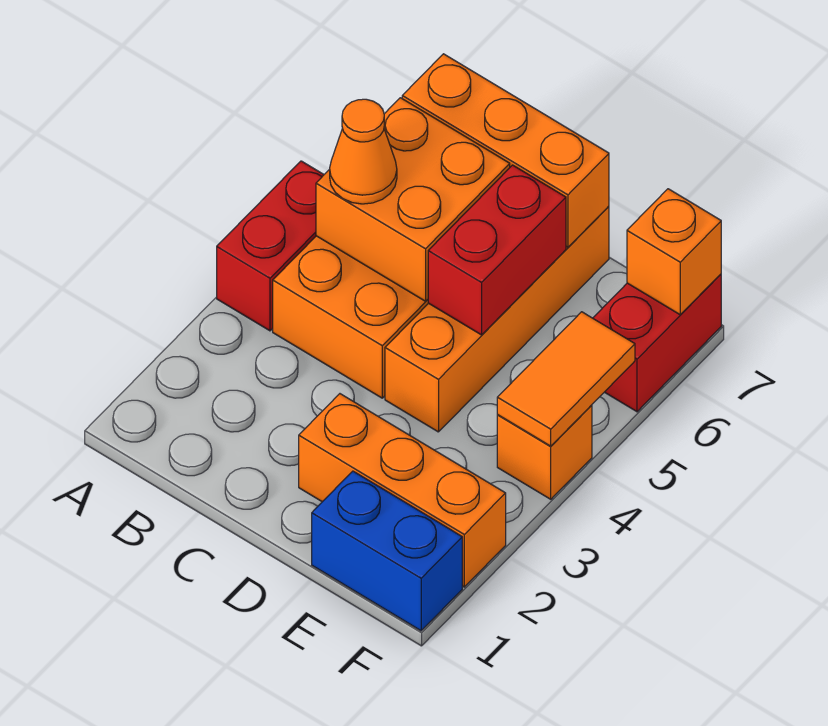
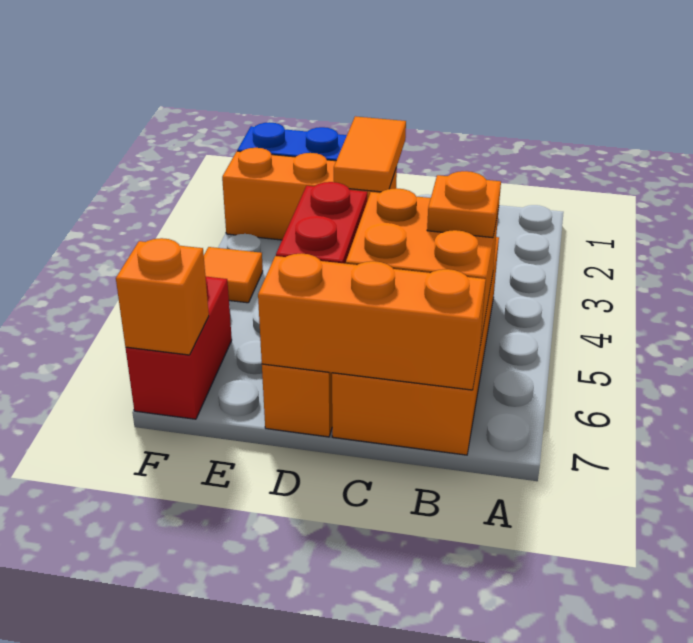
red 1x2 brick [217,161,324,331] -> none
orange 1x1 cone [330,99,397,204] -> orange 1x1 plate [427,171,501,238]
orange 1x1 brick [497,405,592,499] -> orange 1x1 tile [204,247,263,303]
orange 1x2 tile [497,312,635,446] -> orange 1x2 tile moved to [334,116,406,192]

